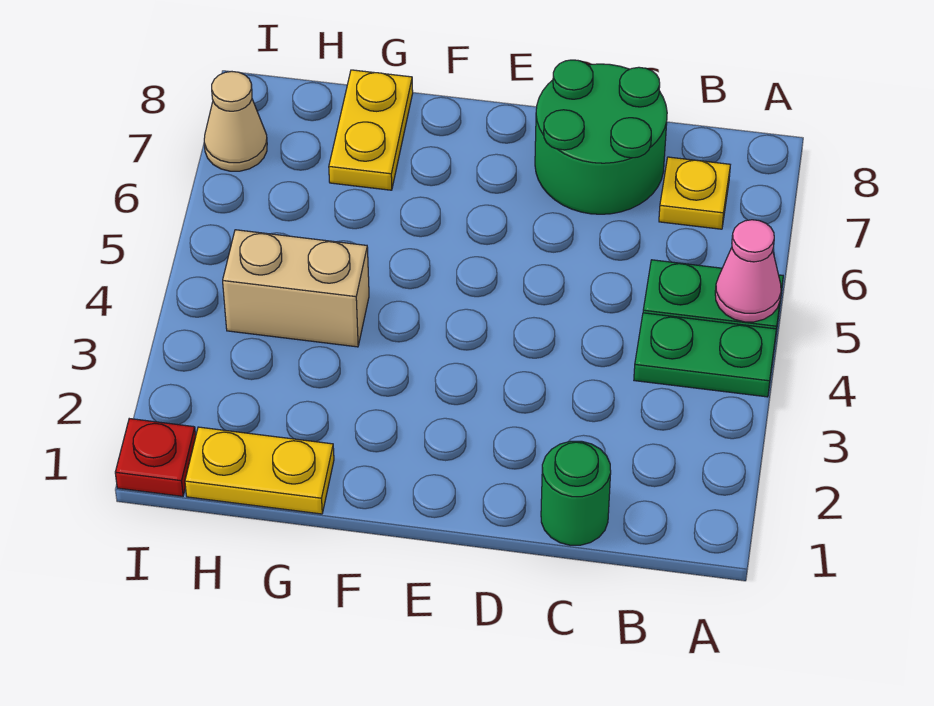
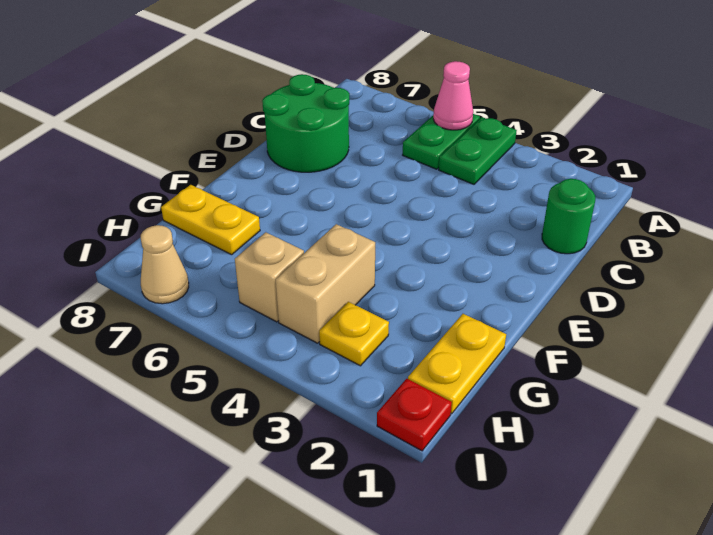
yellow 1x1 plate [659,157,730,229] -> yellow 1x1 plate moved to [319,302,389,366]
none -> tan 1x1 brick [235,232,304,322]

